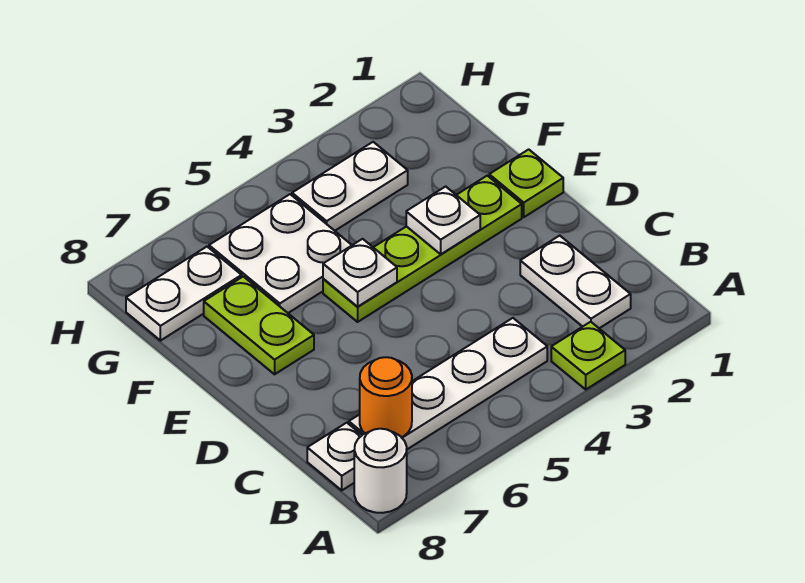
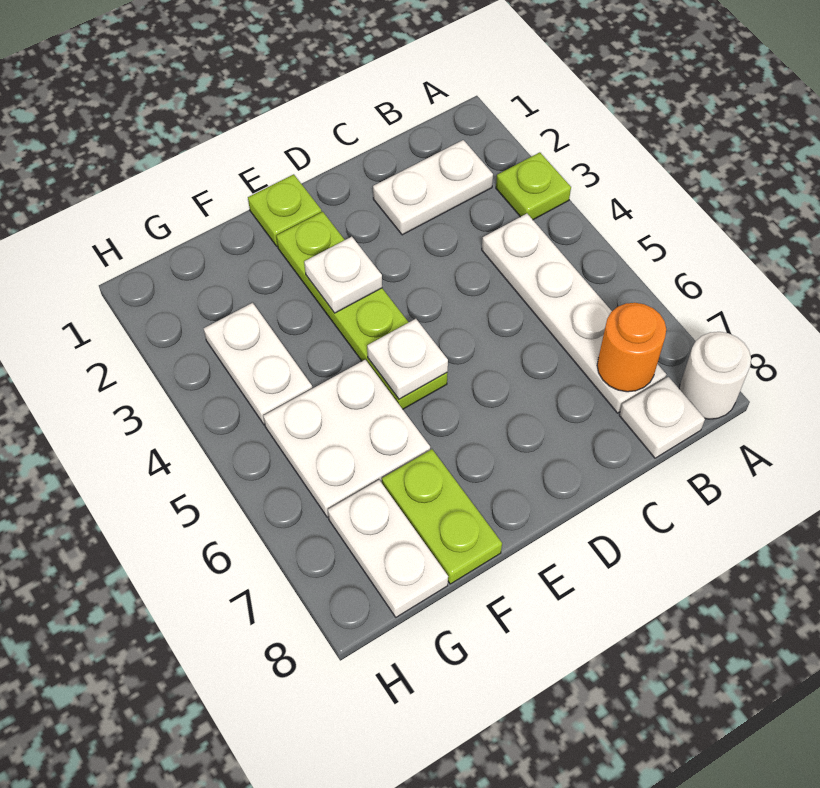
lime 1x2 plate [204,277,314,374] -> lime 1x2 plate turned to [382,449,502,584]

